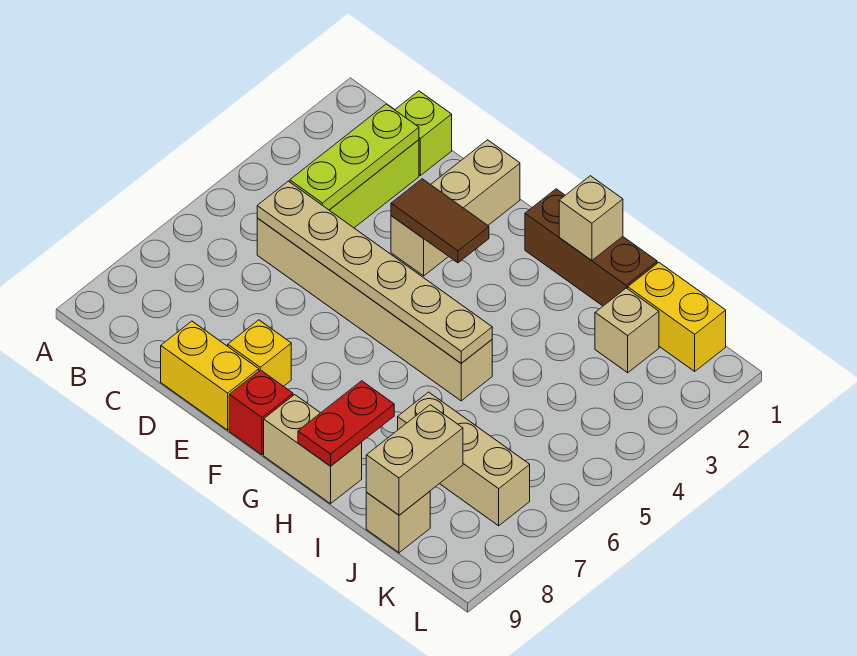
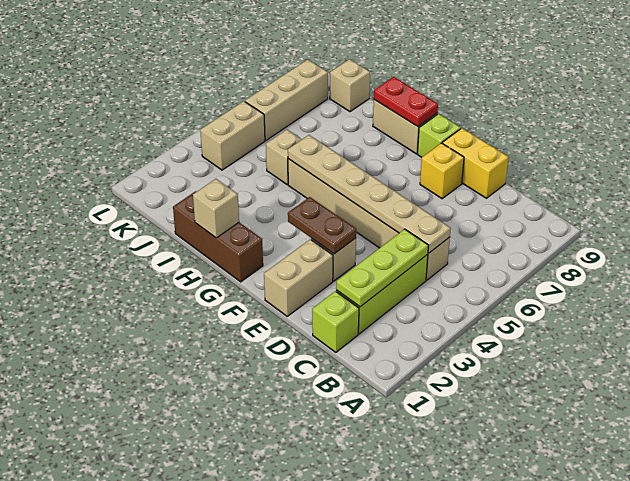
brown 1x2 tile [391,179,489,263] -> brown 1x2 plate [288,197,356,254]
red 1x1 brick [229,370,293,455] -> lime 1x1 brick [417,114,461,157]
red 1x2 plate [298,381,394,466] -> red 1x2 plate turned to [374,77,438,126]
tan 1x3 brick [398,392,530,526] -> tan 1x3 brick turned to [245,60,328,140]
yellow 1x2 brick [628,263,726,371] -> none
tan 1x1 brick [595,288,659,373] -> tan 1x1 brick moved to [266,130,302,185]
tan 1x2 brick [366,405,463,515] -> tan 1x2 brick moved to [200,101,265,170]

